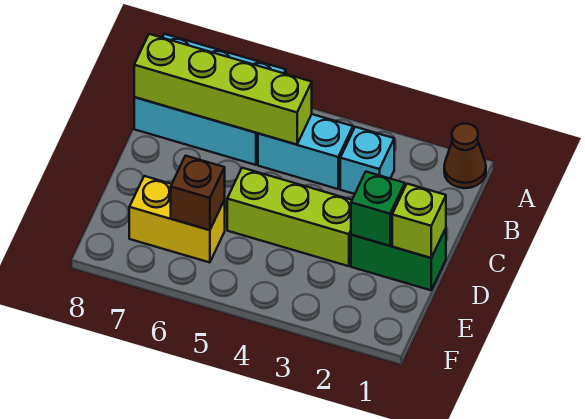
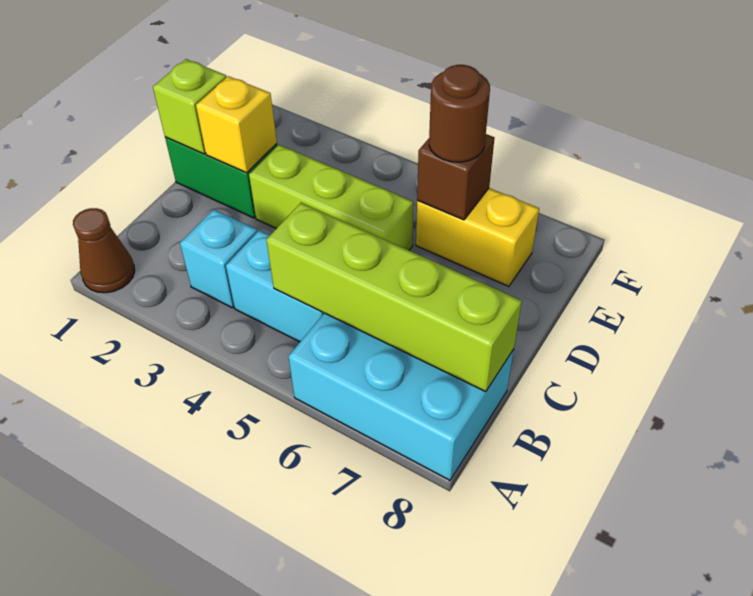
green 1x1 brick [351,172,405,246] -> yellow 1x1 brick [196,76,277,173]
none -> brown 1x1 round brick [429,65,490,162]

